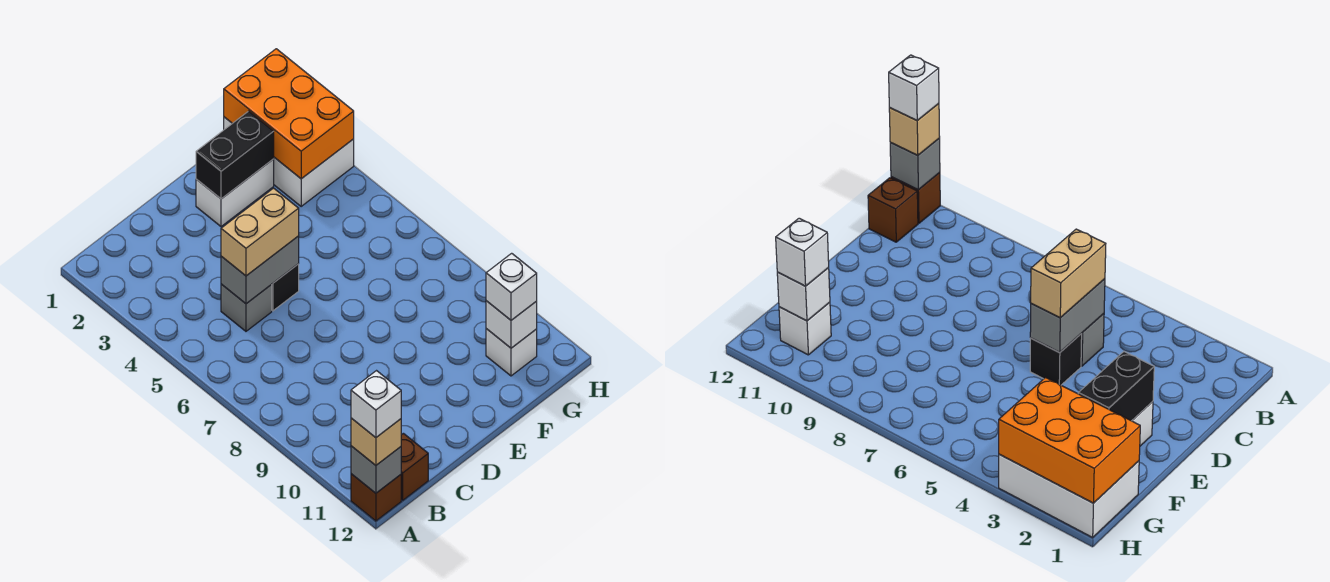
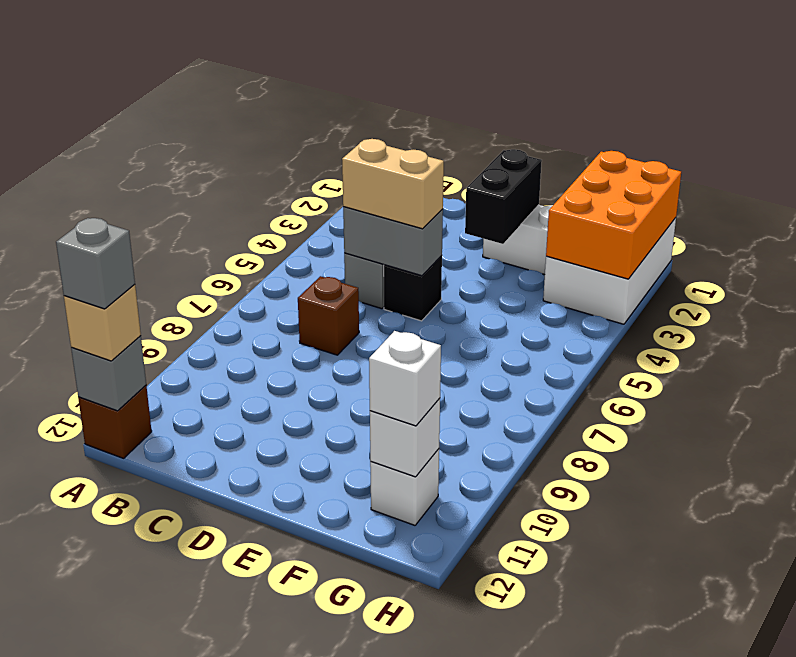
white 1x1 brick [351,371,401,438] -> grey 1x1 brick [56,218,135,309]
brown 1x1 brick [401,433,428,500] -> brown 1x1 brick moved to [298,276,359,355]
black 1x2 brick [196,111,274,199] -> black 1x2 brick turned to [465,149,542,244]

